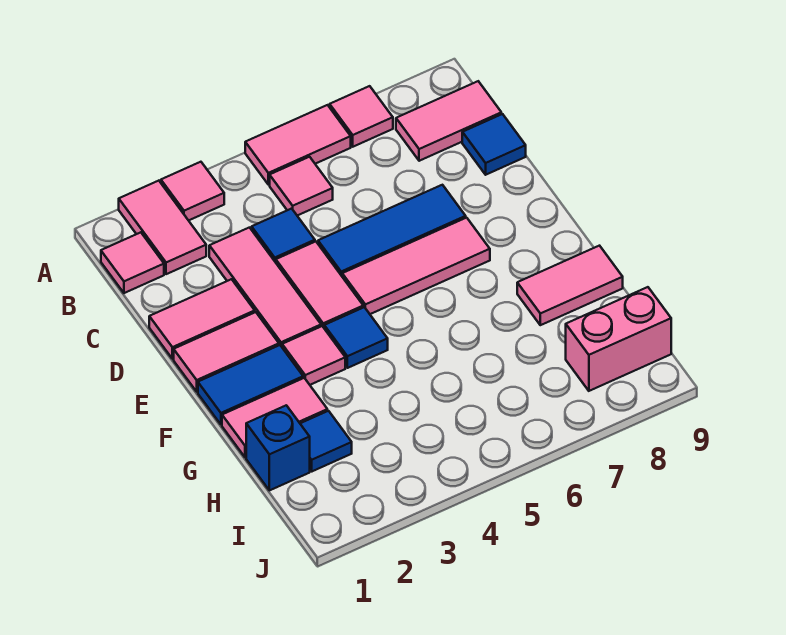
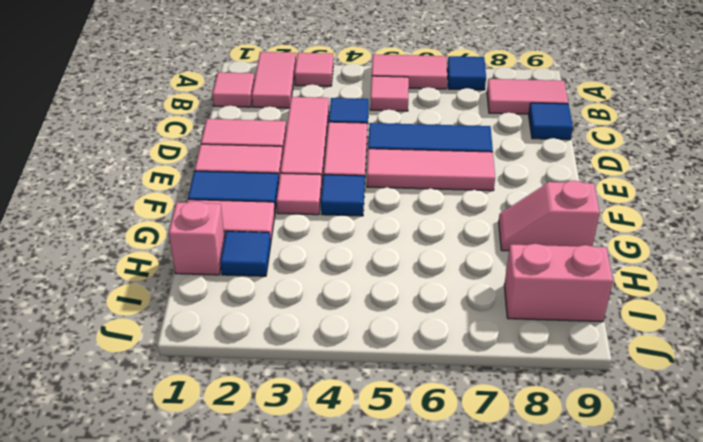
pink 1x1 tile [330,86,393,147] -> blue 1x1 tile [447,56,486,90]
pink 1x2 tile [517,246,623,325] -> pink 1x2 slope [499,181,600,251]
blue 1x1 brick [246,405,310,490] -> pink 1x1 brick [169,201,225,275]

